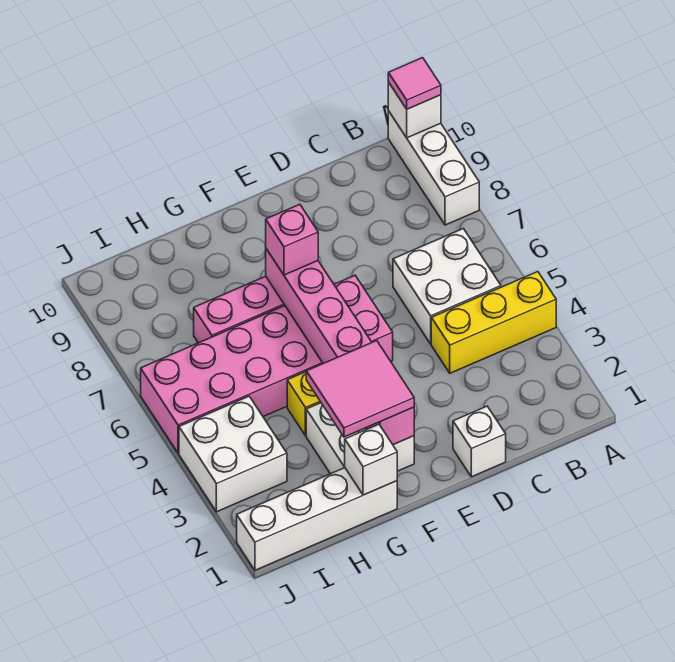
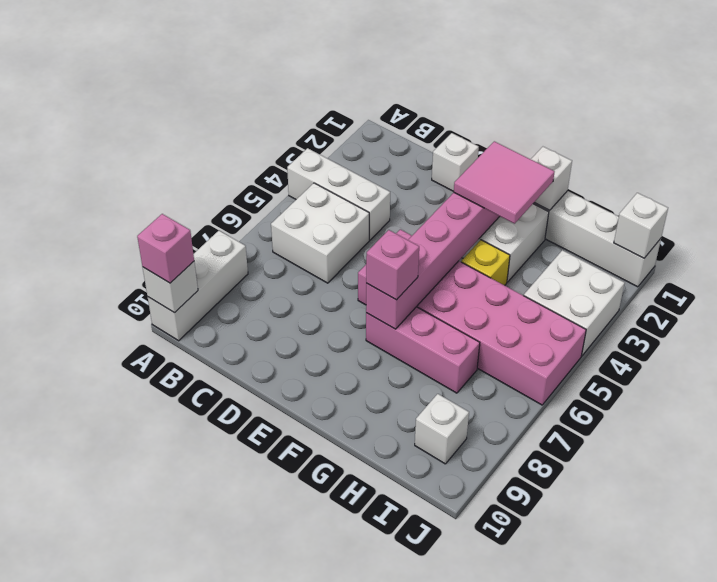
yellow 1x3 brick [431,272,556,373] -> white 1x3 brick [287,148,390,240]
pink 1x1 tile [388,58,441,109] -> pink 1x1 brick [137,214,194,283]
none -> white 1x1 brick [415,394,469,464]
none -> white 1x1 brick [614,193,668,258]

